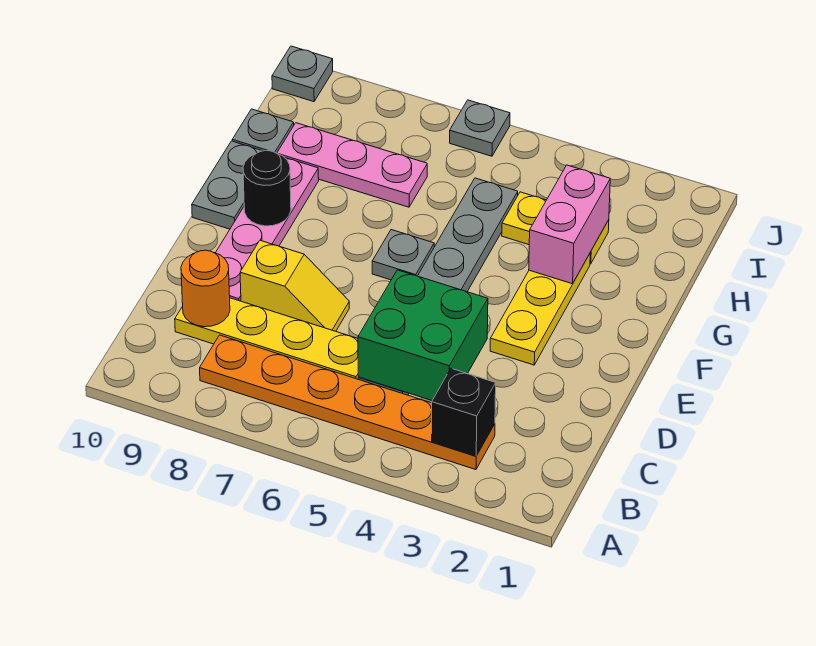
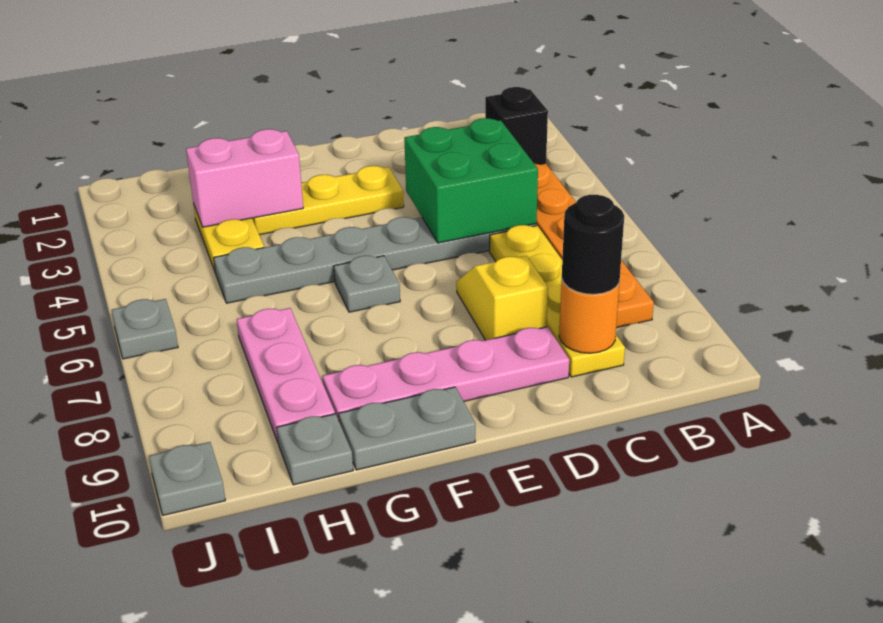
black 1x1 round brick [243,151,291,226] -> black 1x1 round brick moved to [562,195,624,294]

